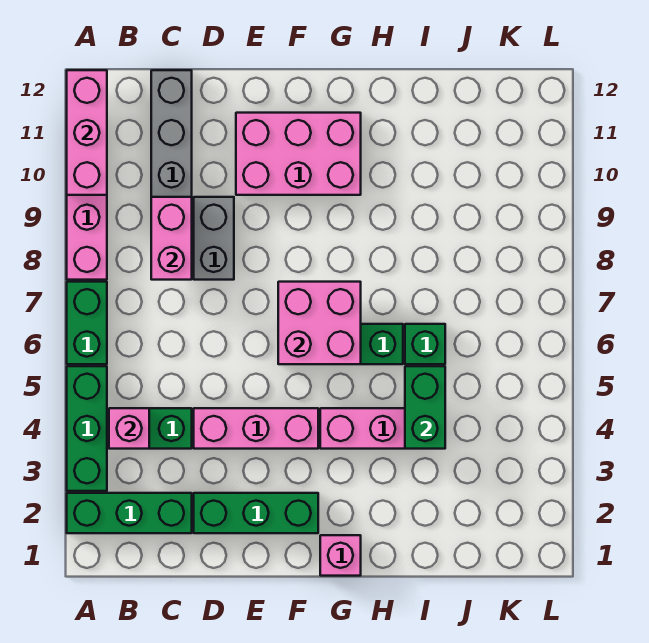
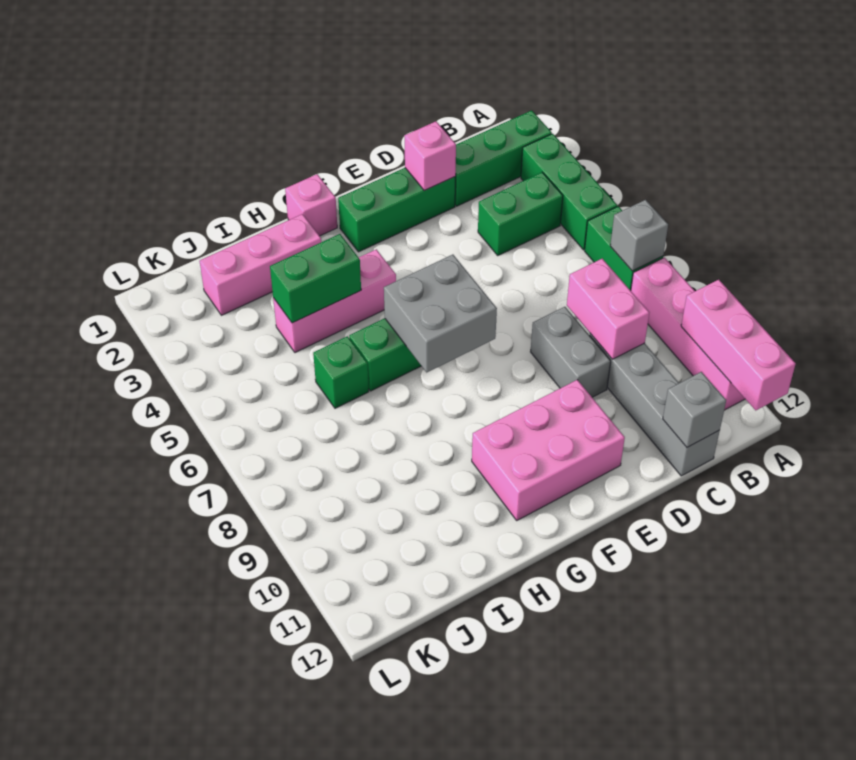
none -> grey 1x1 brick [610,200,668,271]
pink 1x1 brick [109,408,149,449] -> pink 1x1 brick moved to [404,121,456,191]
none -> grey 1x1 brick [663,372,726,447]
pink 1x3 brick [194,408,318,449] -> pink 1x3 brick moved to [200,214,321,315]
pink 2x2 brick [278,282,361,364] -> grey 2x2 brick [384,255,497,372]
green 1x2 brick [405,366,445,449] -> green 1x2 brick turned to [270,234,361,323]

